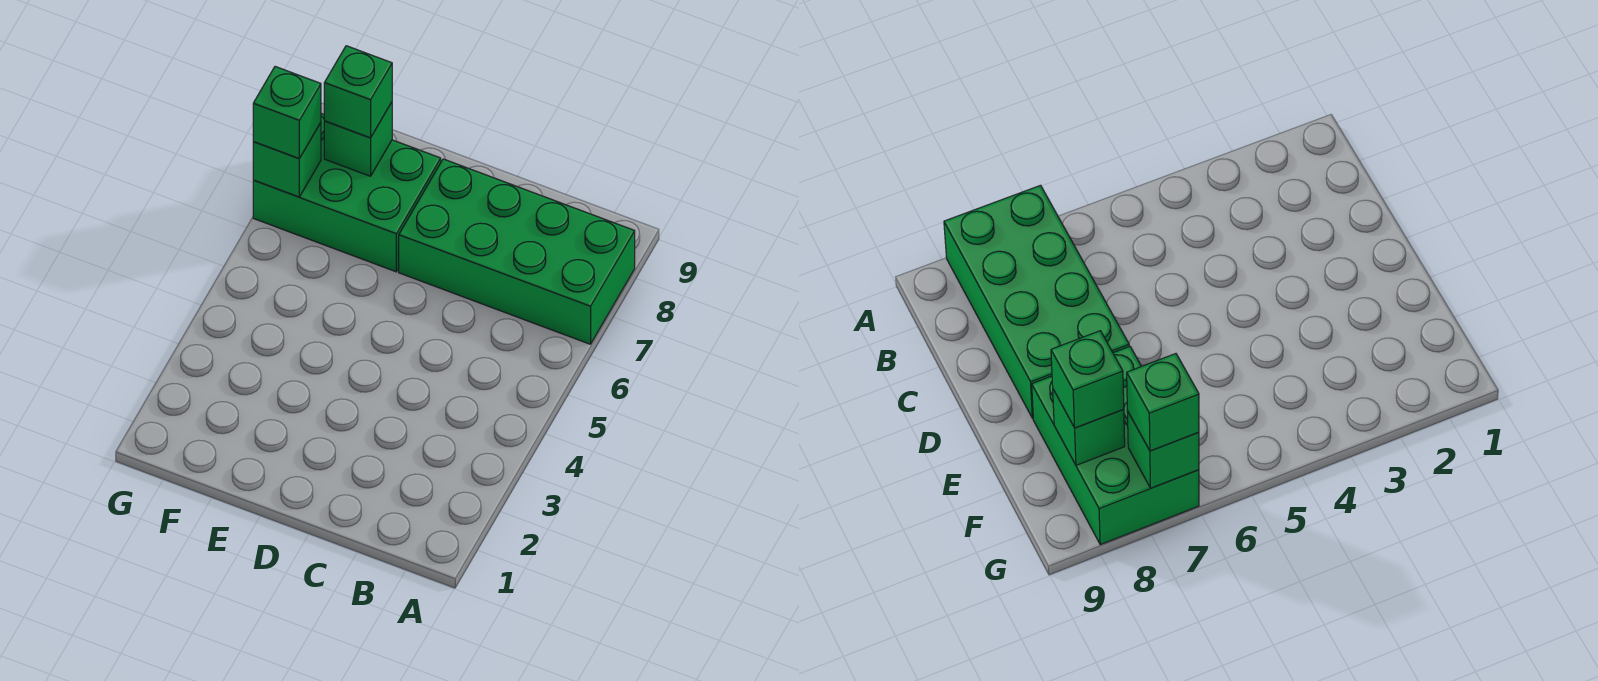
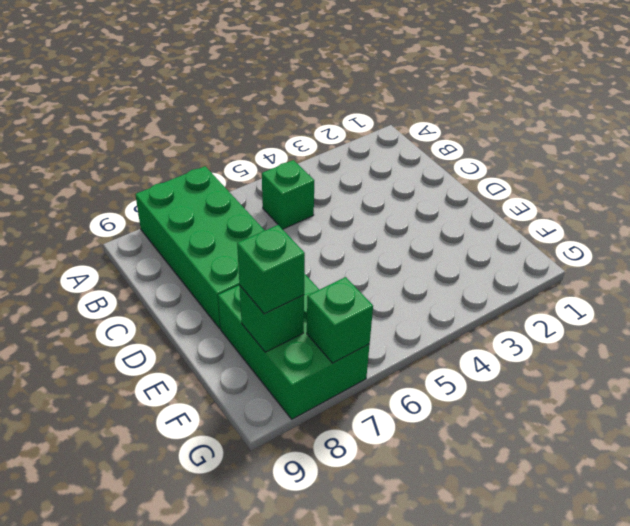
green 1x1 brick [253,67,321,158] -> green 1x1 brick moved to [262,160,314,229]

